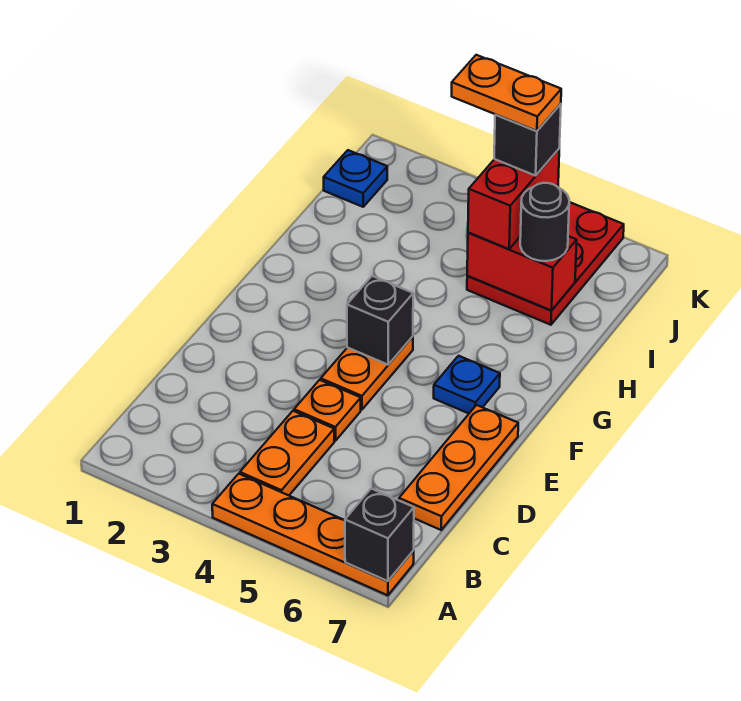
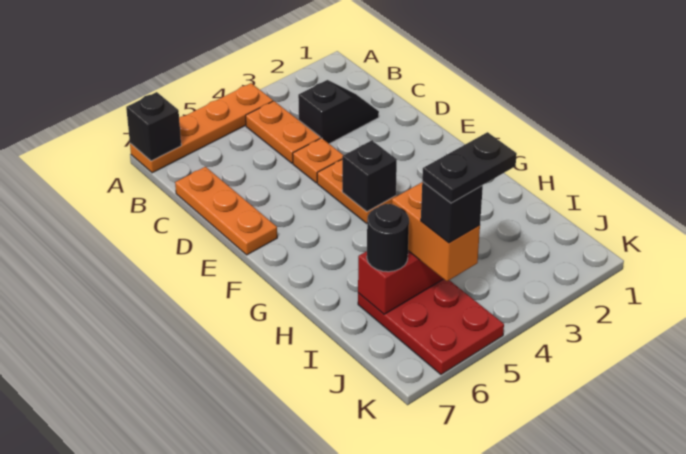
none -> black 1x2 slope [298,80,379,144]
blue 1x1 plate [434,356,500,413] -> none
red 1x2 brick [468,149,559,249] -> orange 1x2 brick [392,182,480,281]
blue 1x1 plate [324,150,387,207] -> none
orange 1x2 plate [452,55,561,131] -> black 1x2 plate [422,132,517,203]

